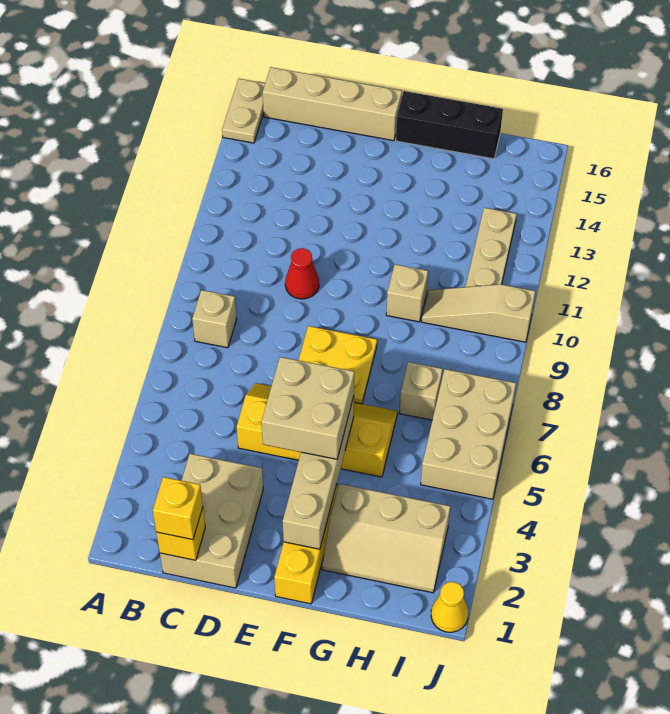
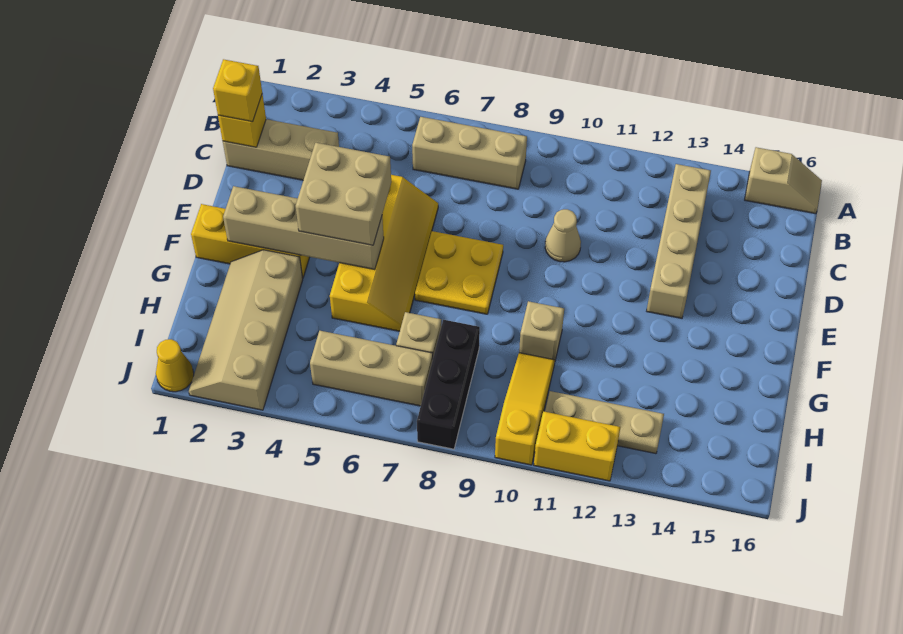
tan 1x2 plate [222,79,265,143] -> tan 1x2 slope [745,147,822,214]
tan 1x1 brick [192,290,237,348] -> tan 1x3 brick [412,117,527,189]
tan 1x4 brick [263,67,402,141] -> tan 1x4 brick moved to [647,164,711,318]
tan 2x3 brick [160,454,263,588] -> tan 1x3 brick [223,119,339,180]
red 1x1 cone [285,248,319,299] -> tan 1x1 cone [545,209,581,262]
black 1x3 brick [396,91,503,159] -> black 1x3 brick moved to [417,320,480,449]
tan 2x3 slope [322,484,450,593] -> tan 2x4 slope [189,250,303,410]
tan 1x3 slope [422,284,535,342] -> yellow 1x3 slope [495,353,555,465]
tan 2x3 brick [421,369,516,499] -> tan 1x3 brick [310,331,433,406]
none -> yellow 1x2 brick [534,411,620,481]

